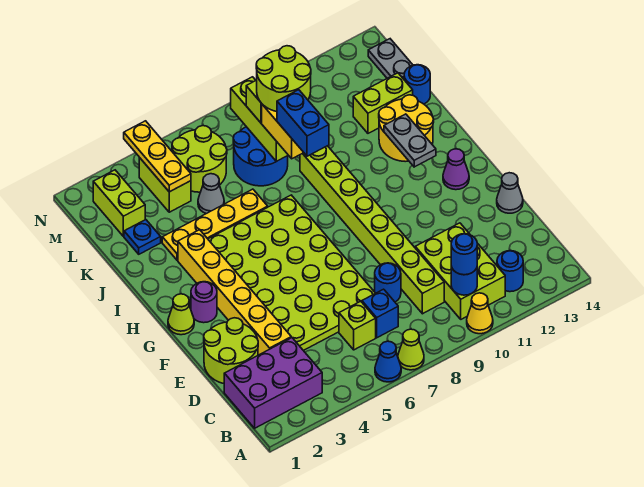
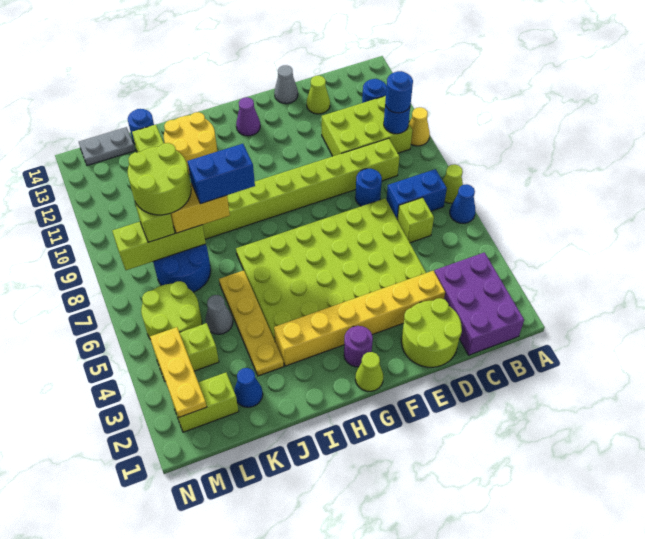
blue 1x1 brick [362,289,398,338] -> blue 1x2 brick [386,169,447,220]
none -> lime 1x1 cone [307,76,330,114]
grey 1x2 plate [384,114,436,167] -> none
blue 1x1 plate [124,219,161,254] -> blue 1x1 cone [234,368,263,407]
yellow 1x3 plate [124,121,191,192] -> yellow 1x3 plate turned to [150,327,207,417]

